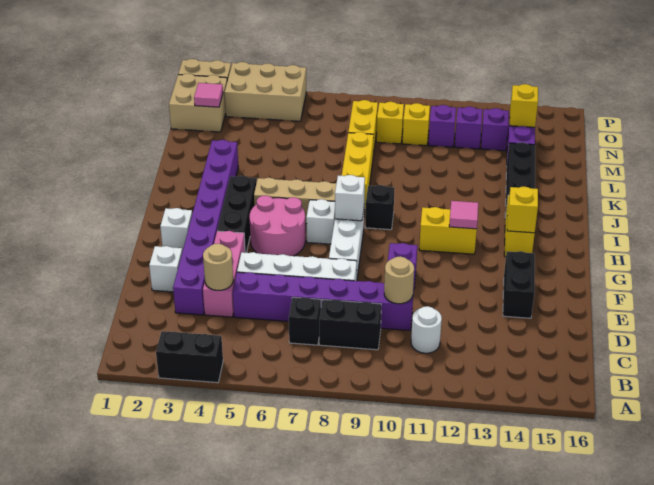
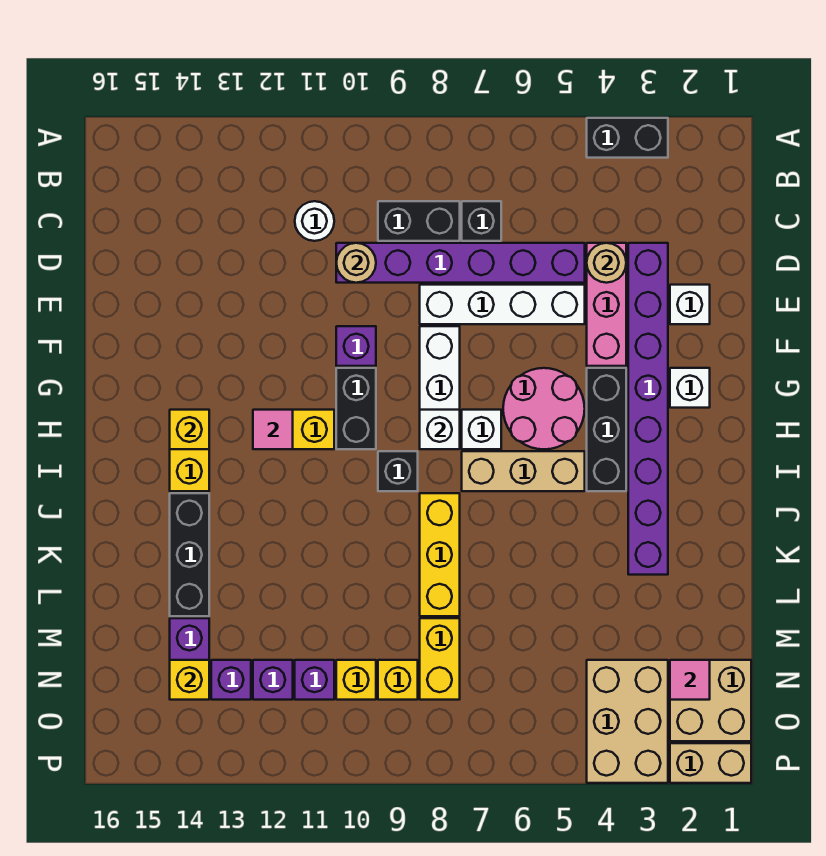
black 1x2 brick [503,251,535,318] -> black 1x2 brick moved to [336,368,376,449]
tan 2x3 brick [225,62,306,121] -> tan 2x3 brick turned to [587,660,668,783]

